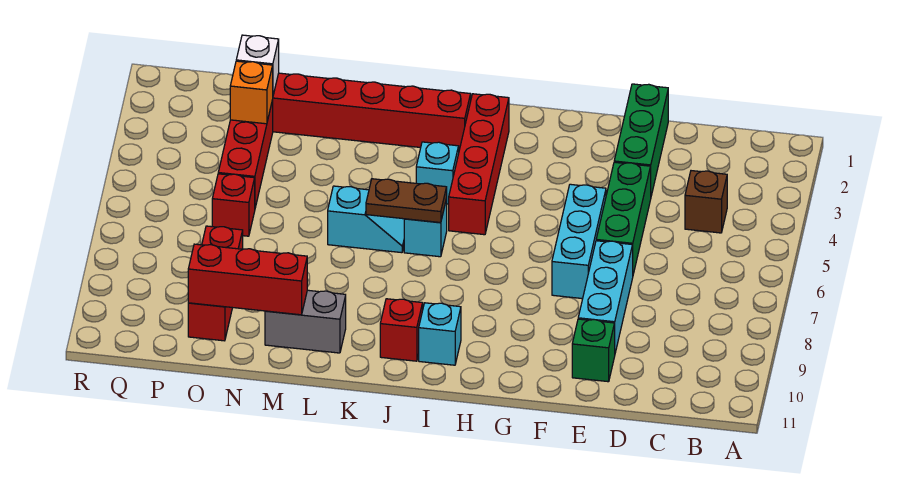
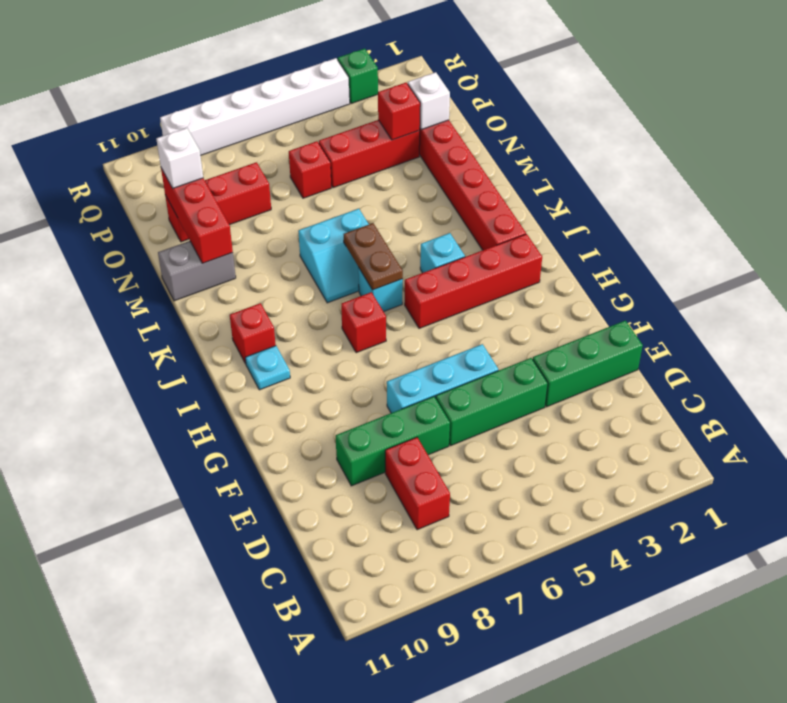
brown 1x1 brick [685,171,727,233] -> none
none -> red 1x2 brick [385,437,450,530]
cyan 1x3 brick [578,241,633,353] -> green 1x3 brick [336,396,450,486]
green 1x1 brick [572,319,615,382] -> green 1x1 brick moved to [338,49,378,104]
none -> red 1x1 brick [341,292,386,353]
cyan 1x1 brick [419,303,461,365] -> cyan 1x1 plate [245,346,290,390]
cyan 1x2 slope [328,186,404,253] -> cyan 2x2 slope [298,209,369,303]
grey 1x2 brick [265,290,346,353] -> grey 1x2 brick turned to [158,241,236,301]
orange 1x1 brick [230,61,273,124] -> red 1x1 brick [378,83,420,140]
none -> white 1x1 brick [156,128,203,188]
none -> white 1x6 brick [160,58,350,155]

